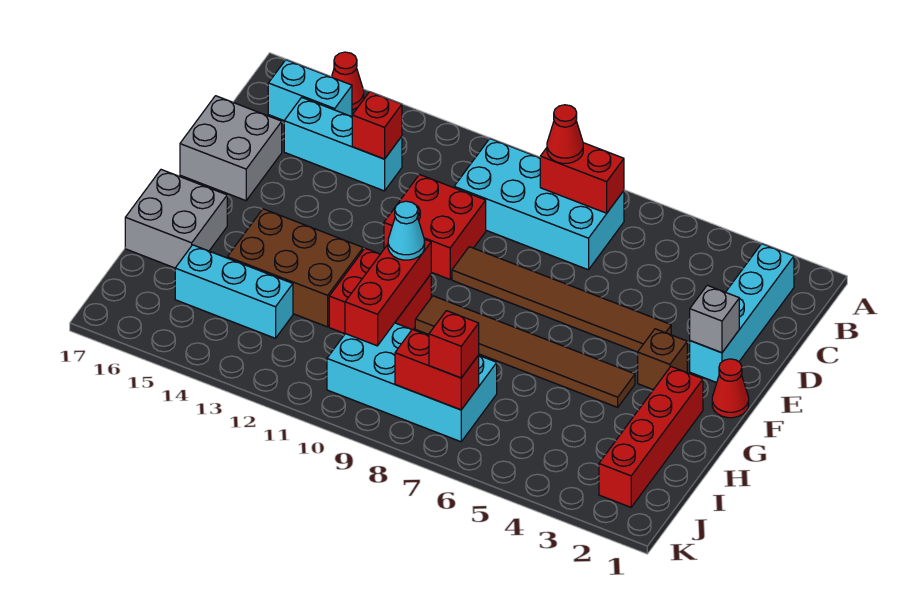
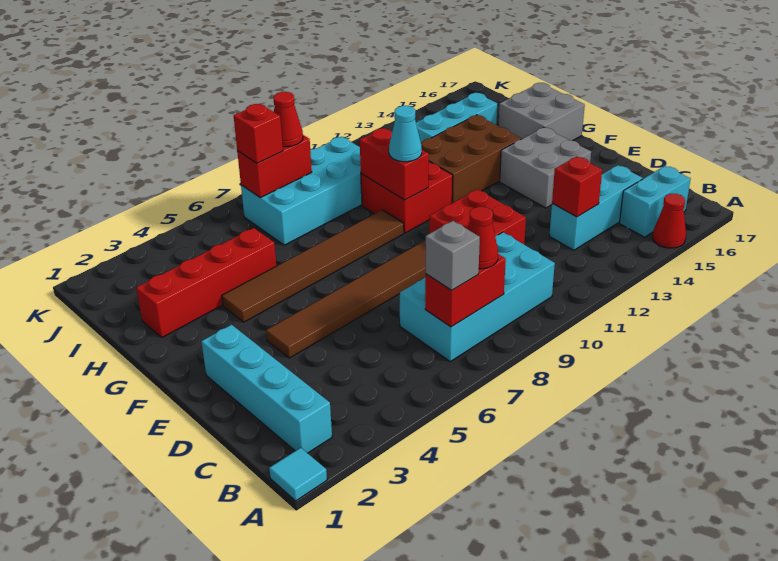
none -> cyan 1x1 tile [269,448,327,501]
grey 2x2 brick [180,96,282,201] -> grey 2x2 brick moved to [500,128,591,208]
grey 1x1 brick [690,285,739,353] -> grey 1x1 brick moved to [426,221,480,290]
red 1x1 cone [712,359,749,418] -> red 1x1 cone moved to [274,92,303,147]
brown 1x1 brick [638,329,687,390] -> none
red 1x4 brick [599,367,703,507] -> red 1x4 brick turned to [136,228,276,337]
red 1x3 brick [345,240,431,346] -> red 1x2 brick [360,128,429,200]

